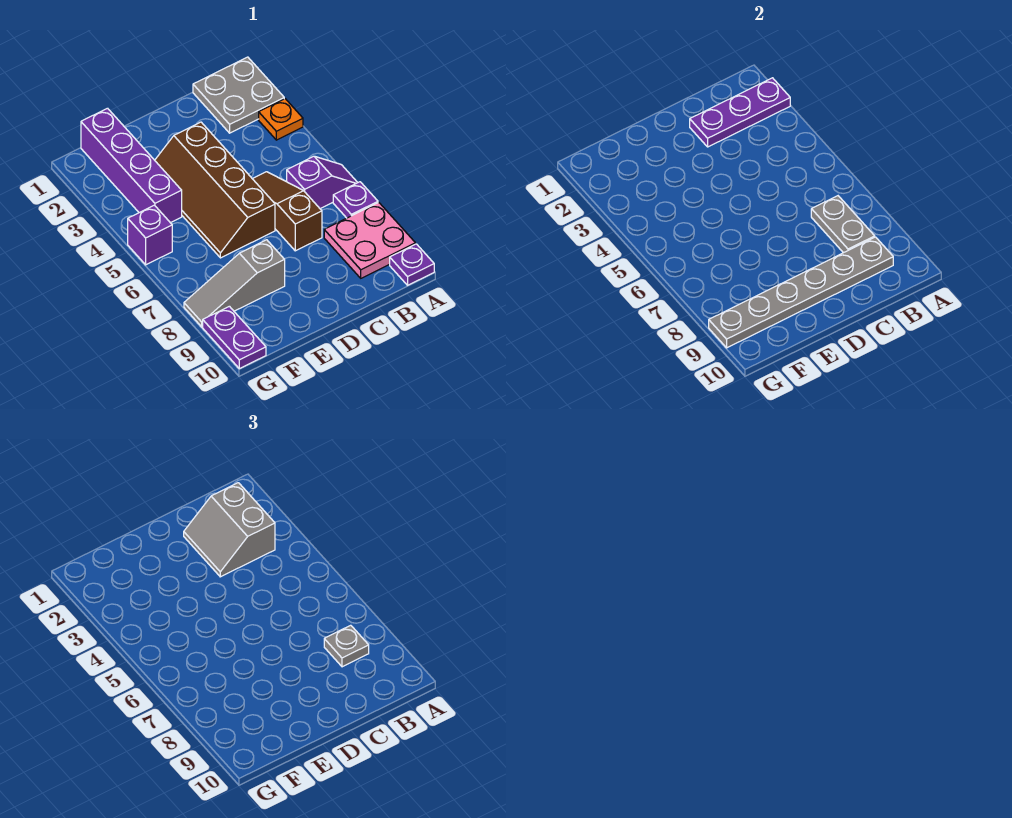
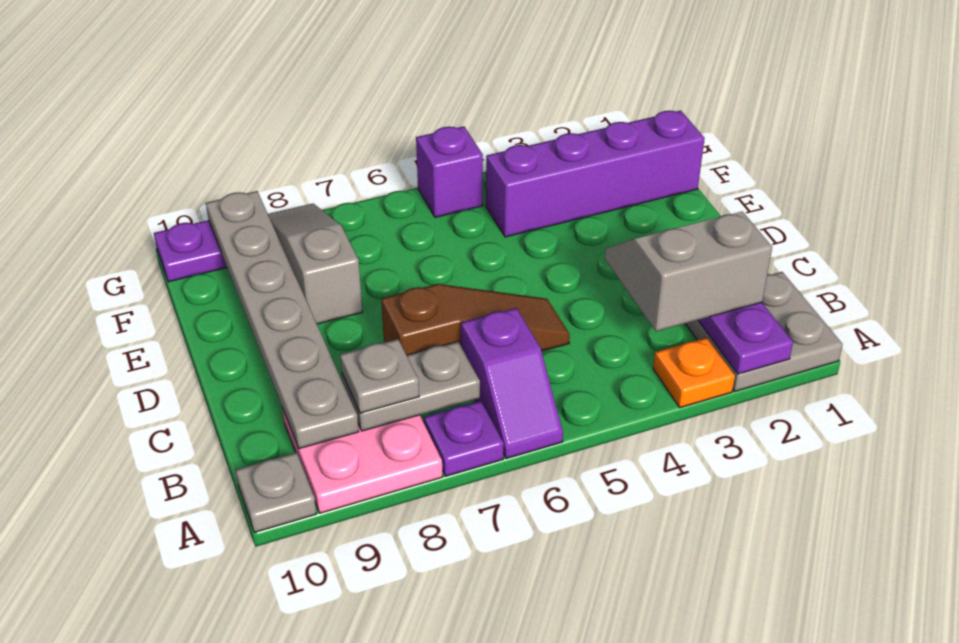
purple 1x1 plate [390,244,434,285] -> grey 1x1 plate [236,453,316,532]
brown 2x4 slope [155,122,275,258] -> none

